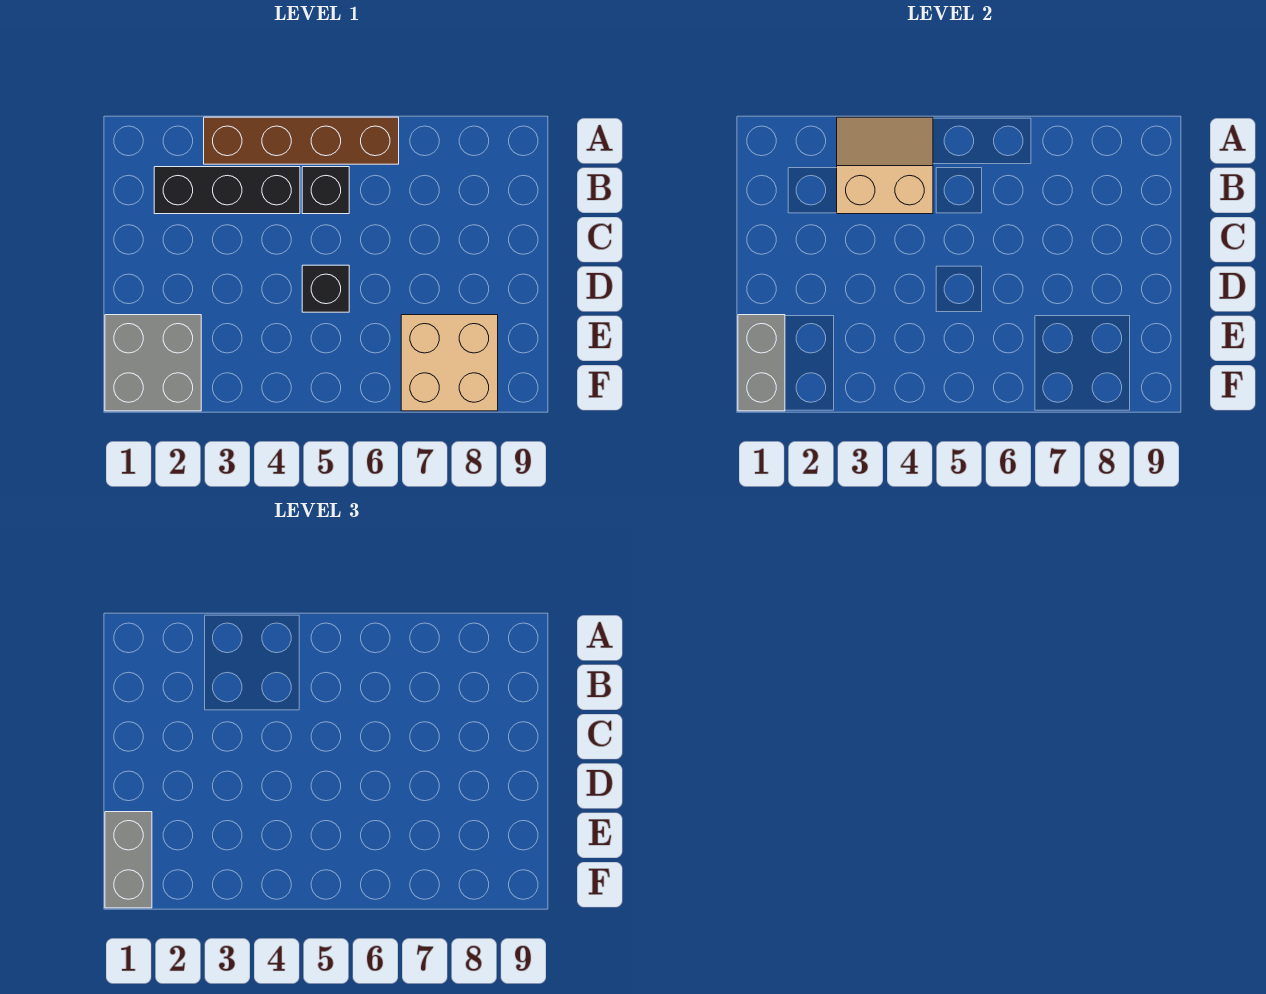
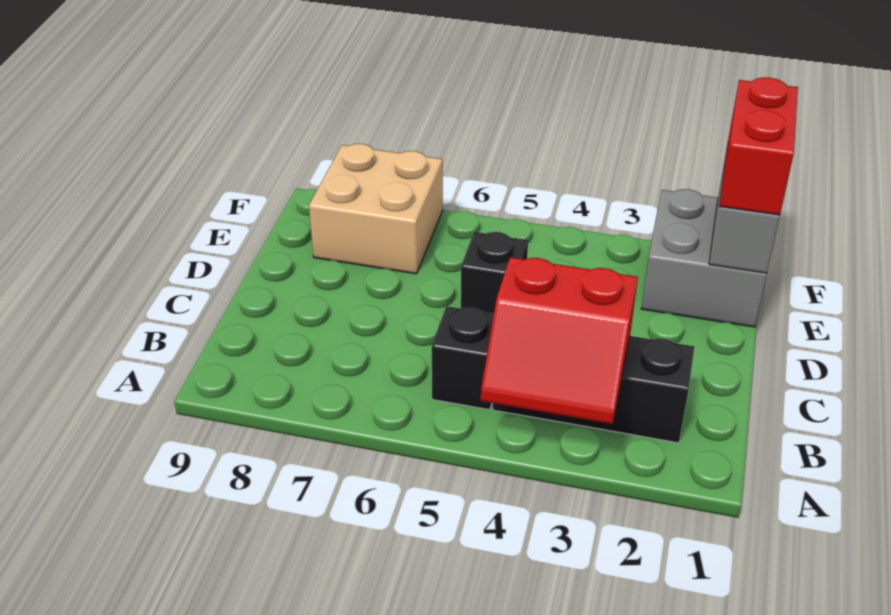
brown 1x4 brick [204,117,399,164] -> none
tan 2x2 slope [837,117,933,214] -> red 2x2 slope [481,257,638,424]
grey 1x2 brick [105,812,152,908] -> red 1x2 brick [719,77,798,215]

